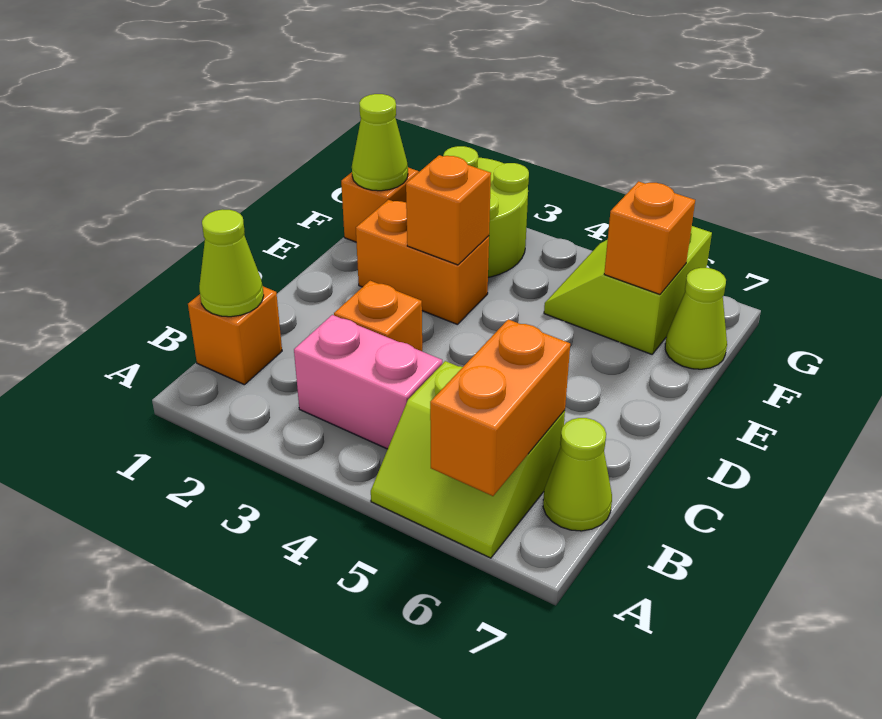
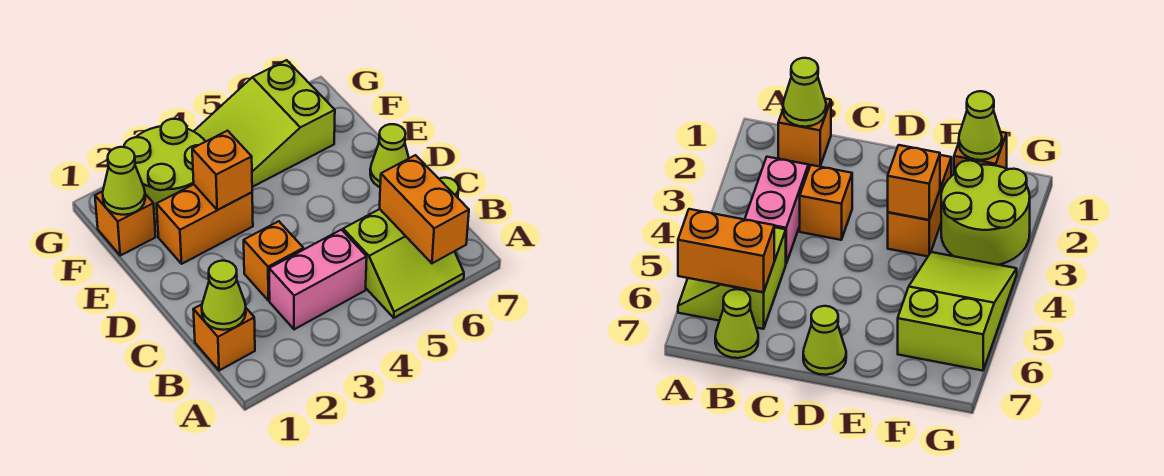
lime 2x2 slope [544,226,712,354] -> lime 2x3 slope [194,60,335,187]
orange 1x1 brick [604,181,695,294] -> none
lime 1x1 cone [665,268,727,369] -> lime 1x1 cone moved to [370,124,409,187]

